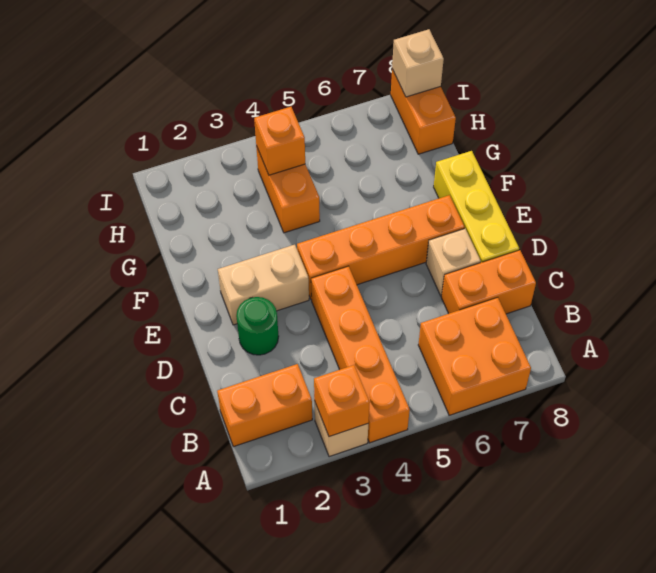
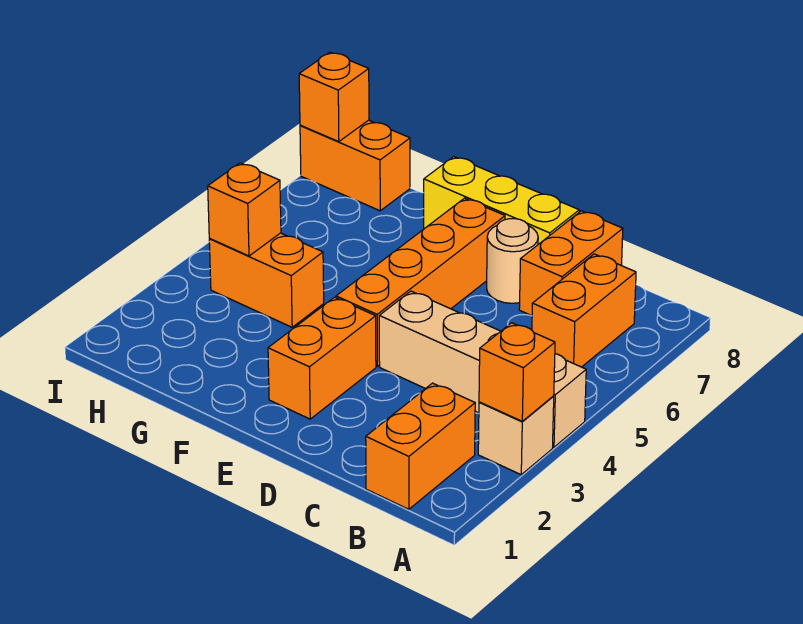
orange 1x4 brick [311,266,410,443] -> tan 1x4 brick [379,291,586,447]
orange 2x2 brick [418,298,531,415] -> orange 1x2 brick [532,254,636,367]
green 1x1 round brick [236,297,279,355] -> none
tan 1x1 brick [426,229,481,296] -> tan 1x1 round brick [487,219,538,303]
tan 1x2 brick [218,245,309,325] -> orange 1x2 brick [268,297,376,419]
tan 1x1 brick [392,29,444,97] -> orange 1x1 brick [299,52,369,142]

